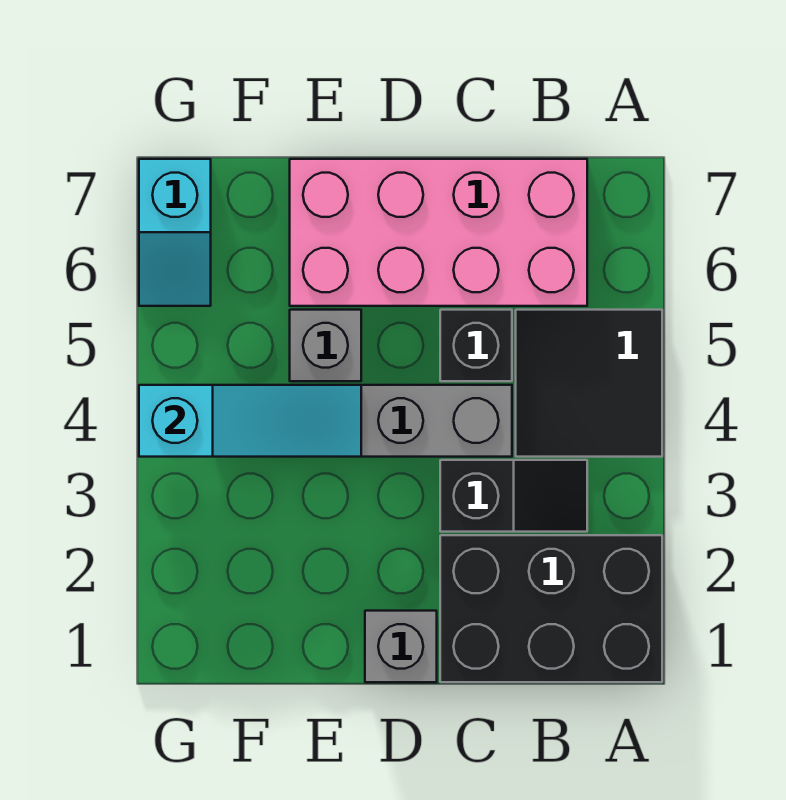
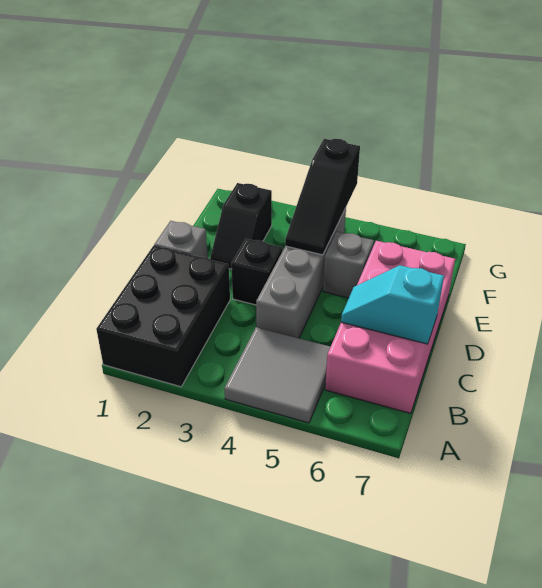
black 2x2 tile [516,310,662,457] -> grey 2x2 tile [224,327,331,423]
black 1x2 slope [440,460,587,532] -> black 1x2 slope moved to [210,183,272,269]
black 1x1 brick [440,310,512,381] -> black 1x1 brick moved to [231,239,283,305]
cyan 1x3 slope [139,385,361,457] -> black 1x3 slope [285,139,360,255]
cyan 1x2 slope [139,159,211,306] -> cyan 1x2 slope moved to [341,265,444,344]

